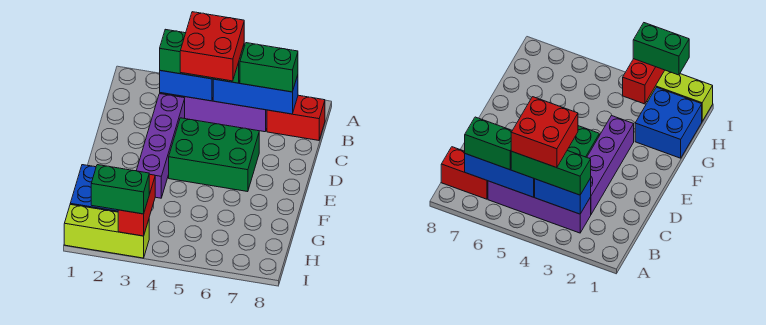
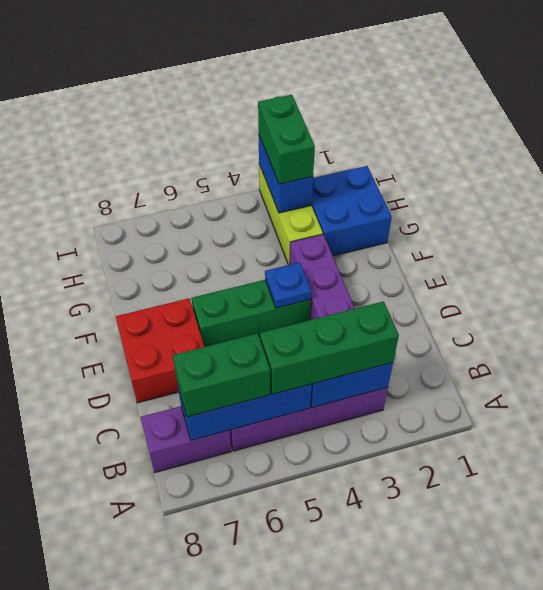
red 2x2 brick [180,12,244,81] -> red 2x2 brick moved to [116,298,204,403]
red 1x2 brick [267,95,325,140] -> purple 1x2 brick [141,406,231,473]
green 2x3 brick [169,118,259,192] -> green 1x3 brick [192,280,311,347]
none -> blue 1x1 plate [265,262,311,308]
red 1x2 brick [118,174,155,236] -> blue 1x2 brick [259,136,313,213]
lime 1x3 brick [64,204,149,258] -> lime 1x3 brick turned to [259,164,323,265]
green 1x2 brick [91,165,149,214] -> green 1x2 brick turned to [258,95,315,184]

